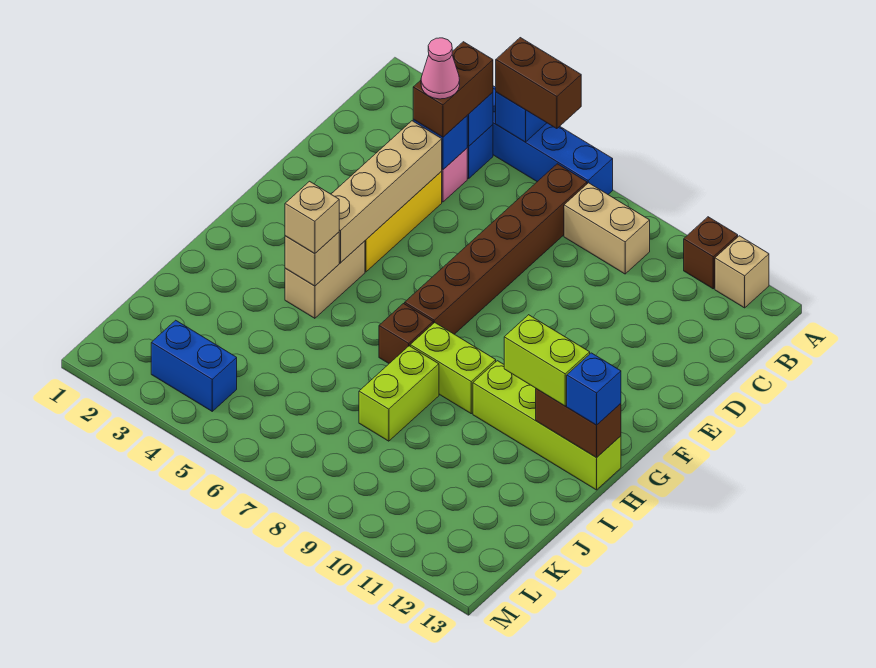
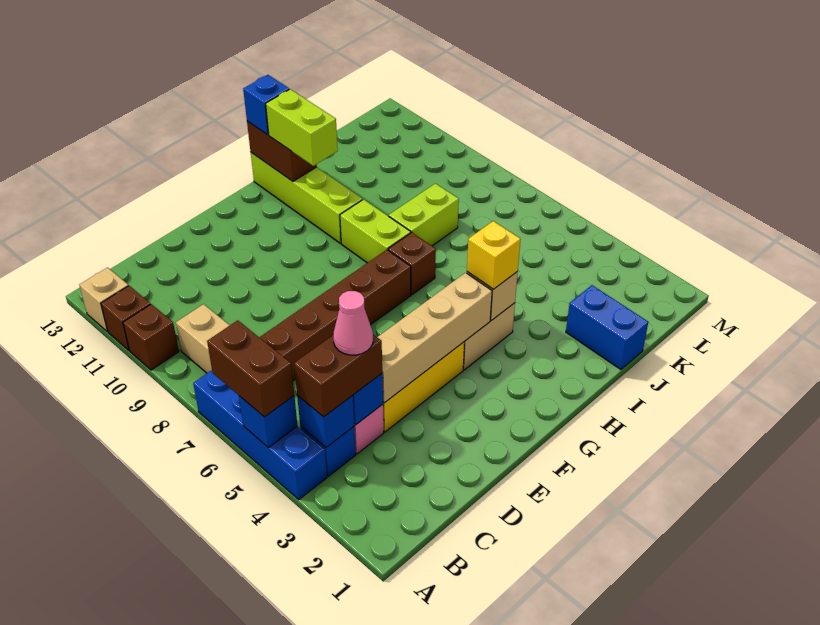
none -> brown 1x1 brick [123,304,179,370]
tan 1x1 brick [285,181,339,254] -> yellow 1x1 brick [467,221,520,289]
blue 1x2 brick [151,320,237,411] -> blue 1x2 brick moved to [566,285,648,370]

